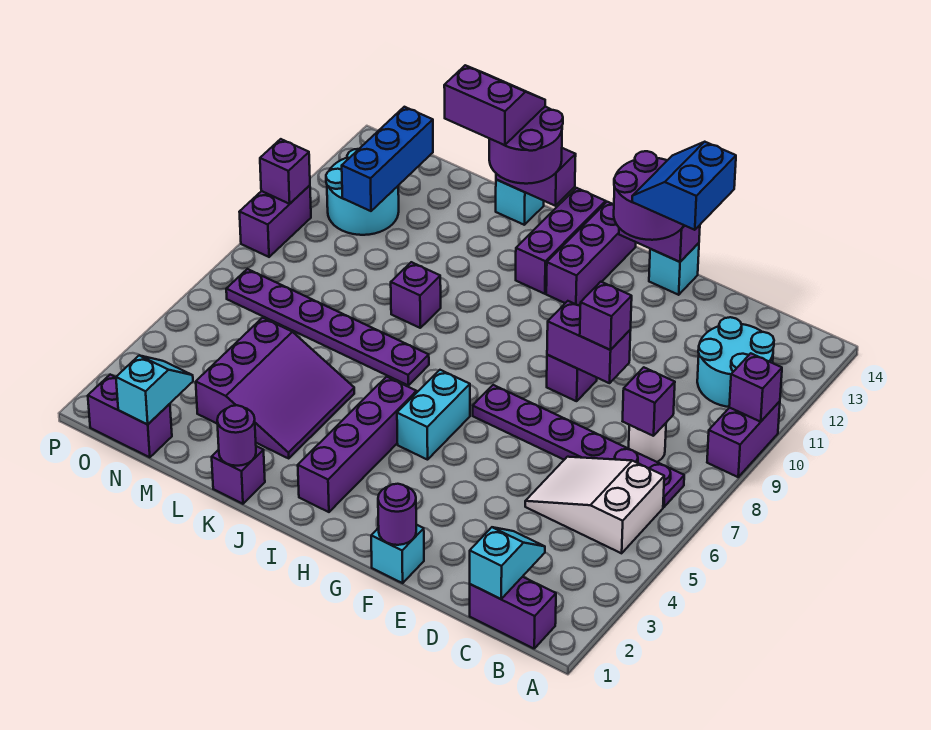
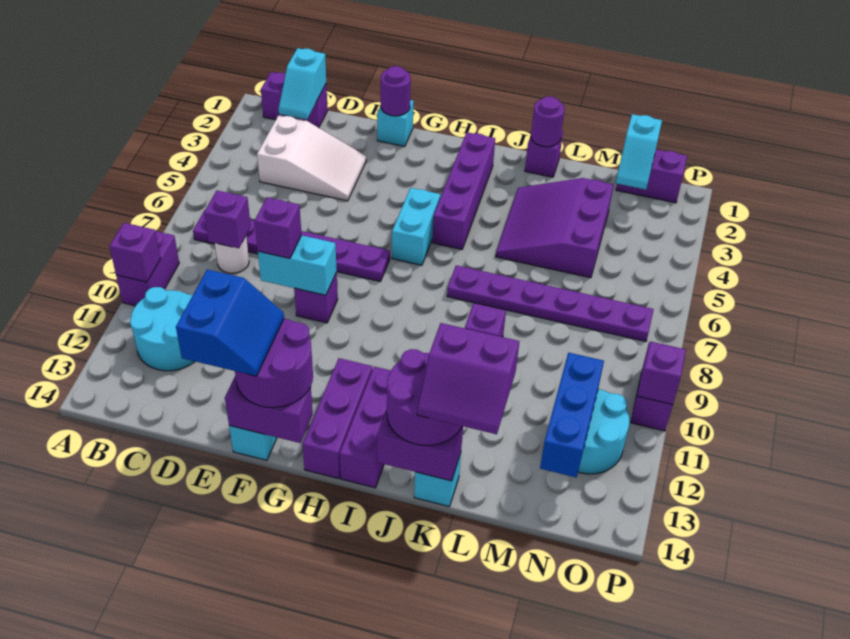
white 2x3 slope [525,457,664,553] -> white 2x3 slope moved to [257,115,366,201]
purple 1x2 brick [547,301,631,383] -> cyan 1x2 brick [258,235,337,295]

